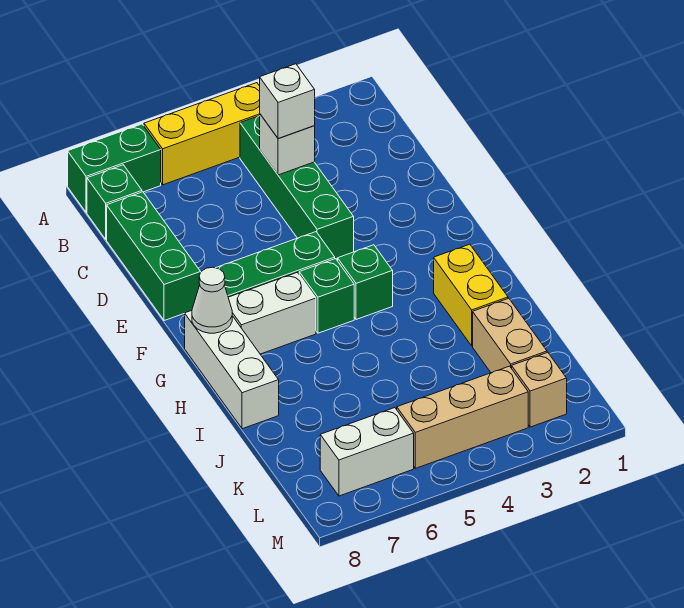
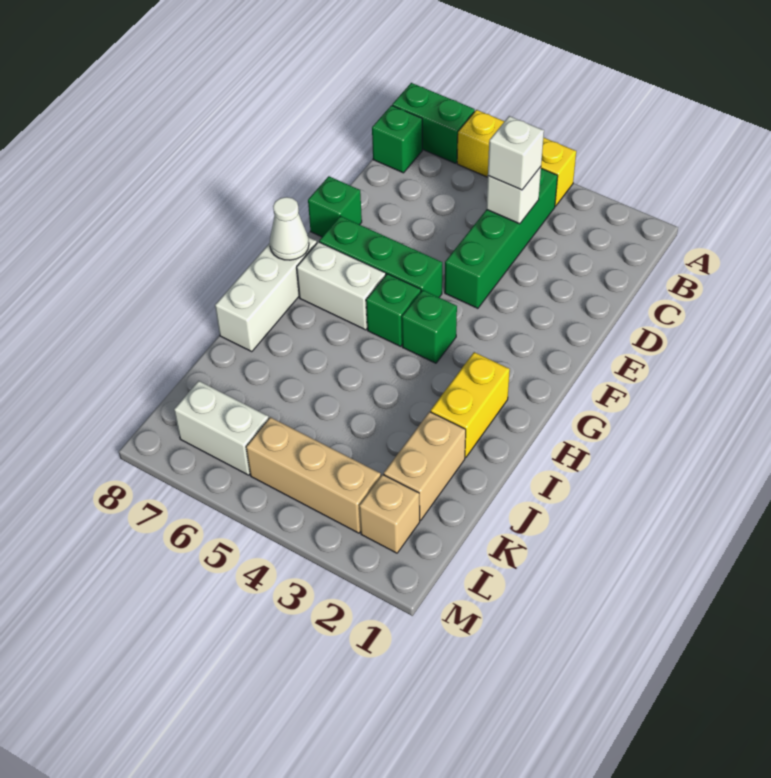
green 1x3 brick [107,192,201,321] -> green 1x1 brick [308,176,362,237]

